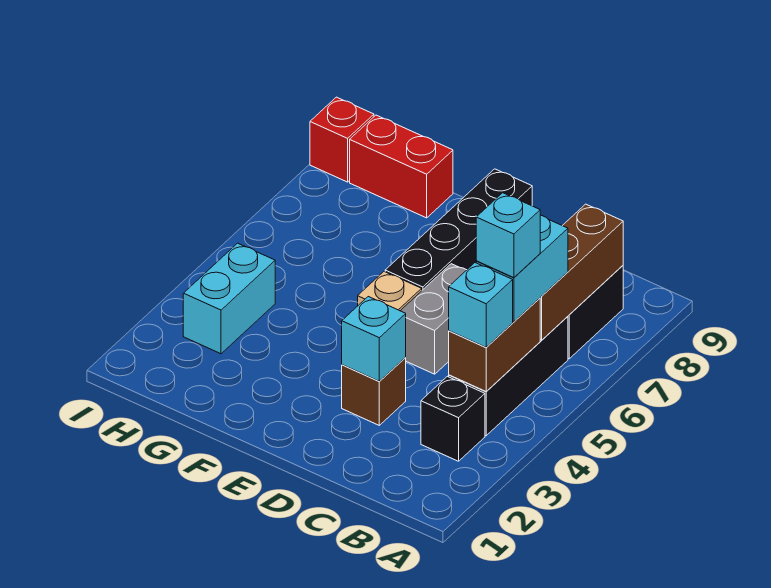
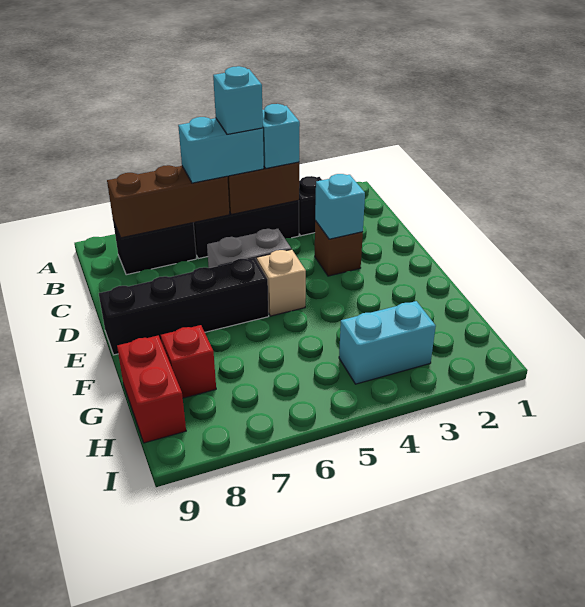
red 1x1 brick [310,97,374,182] -> red 1x1 brick moved to [161,325,216,398]

